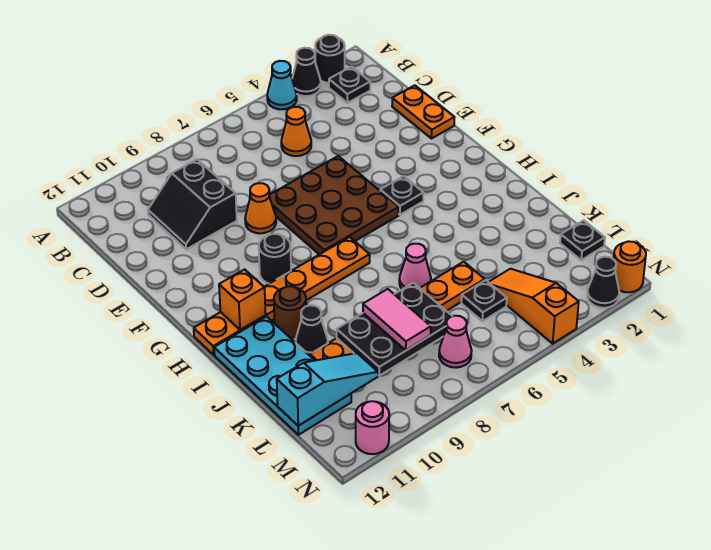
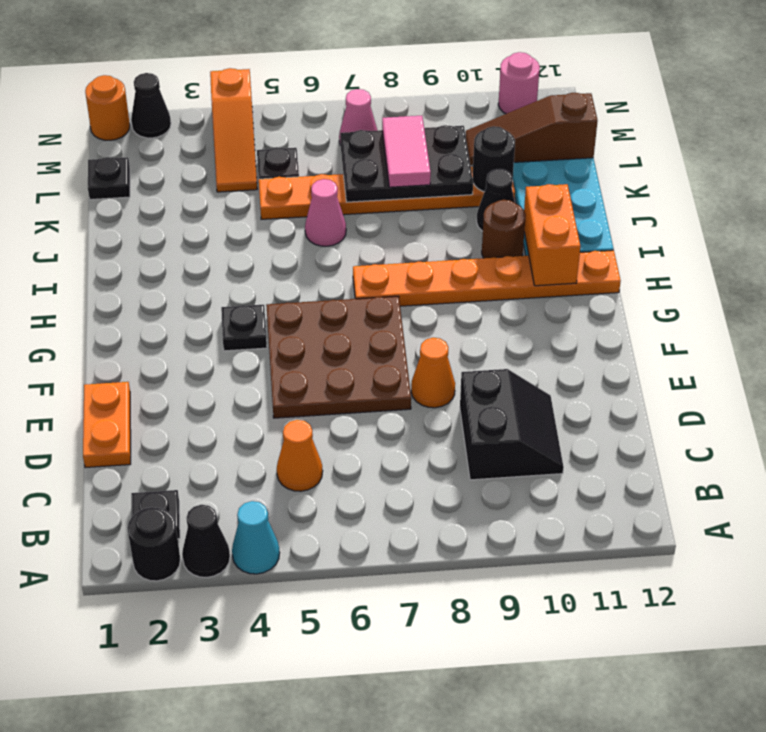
black 1x1 round brick [259,234,291,284] -> black 1x1 round brick moved to [473,126,515,192]
orange 1x1 brick [219,269,266,330] -> orange 1x2 brick [524,184,580,286]
cyan 1x3 slope [277,353,378,426] -> brown 1x3 slope [466,93,598,165]

